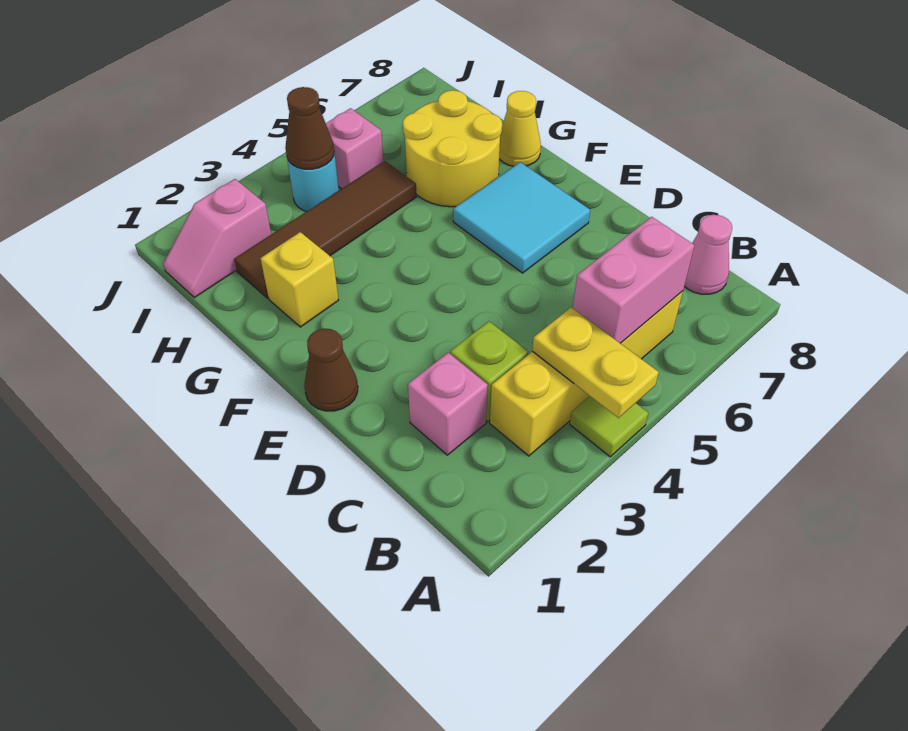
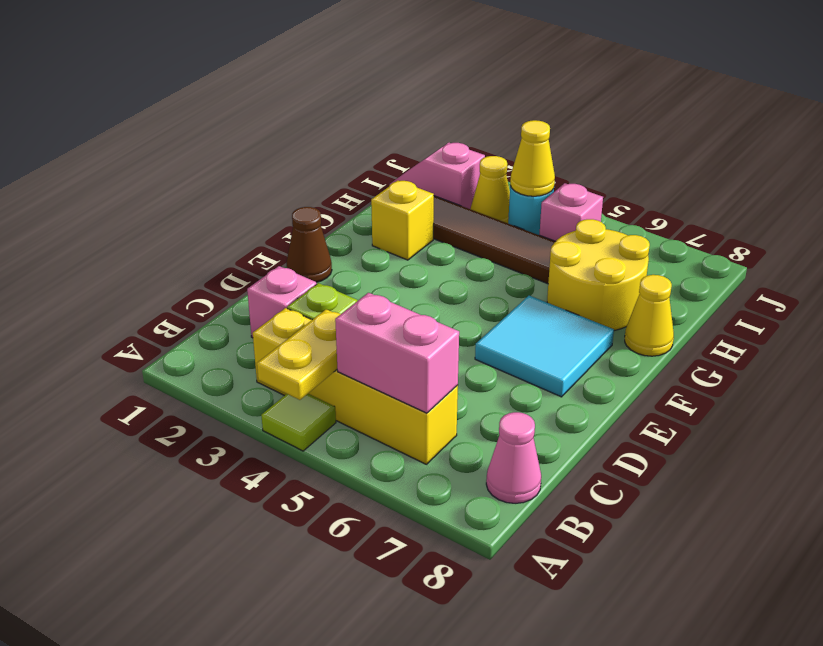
none -> yellow 1x1 cone [471,156,510,223]
brown 1x1 cone [285,87,334,169] -> yellow 1x1 cone [510,120,555,196]

